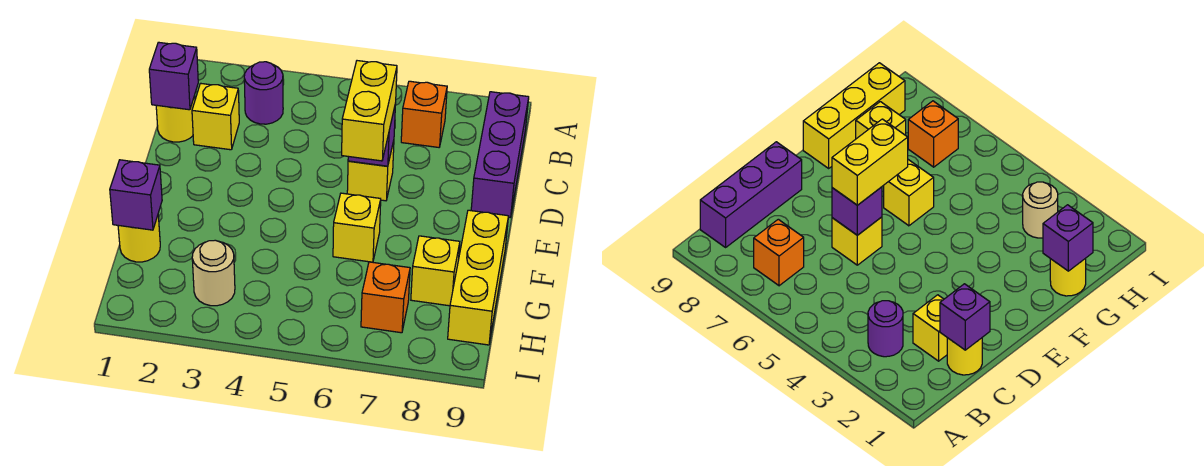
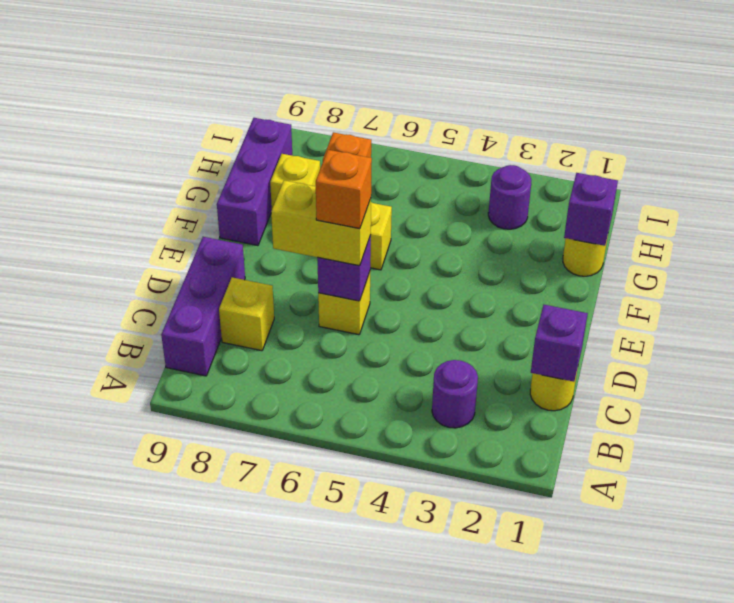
orange 1x1 brick [401,81,447,147] -> orange 1x1 brick moved to [316,150,372,229]
yellow 1x1 brick [192,83,239,150] -> yellow 1x1 brick moved to [219,277,274,351]
yellow 1x2 brick [342,61,397,161] -> yellow 1x2 brick turned to [271,180,371,266]
yellow 1x3 brick [448,210,508,345] -> purple 1x3 brick [217,118,292,246]
tan 1x1 round brick [192,240,235,306] -> purple 1x1 round brick [488,165,531,229]

